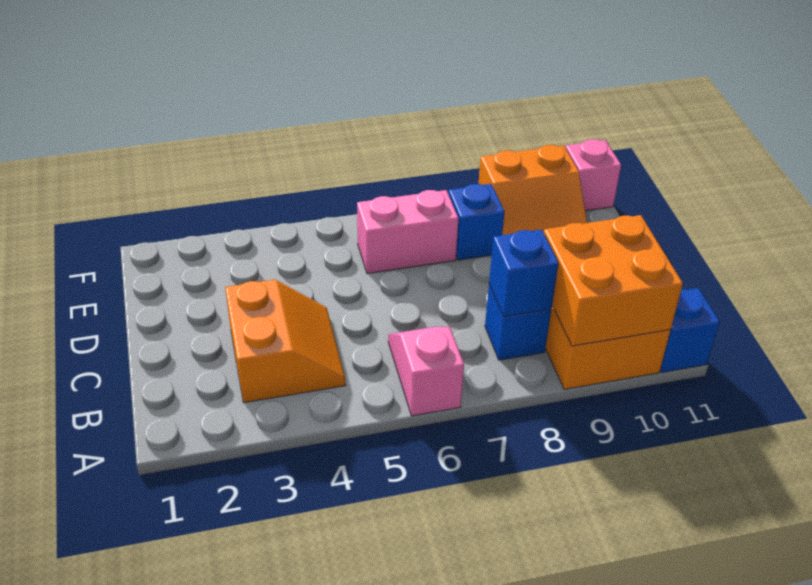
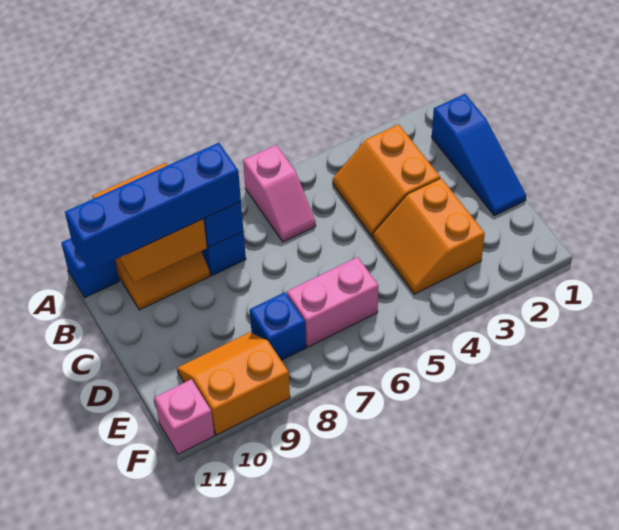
none -> blue 1x3 slope [432,94,526,216]
none -> blue 1x4 brick [65,143,241,271]
none -> orange 2x2 slope [373,178,485,294]

